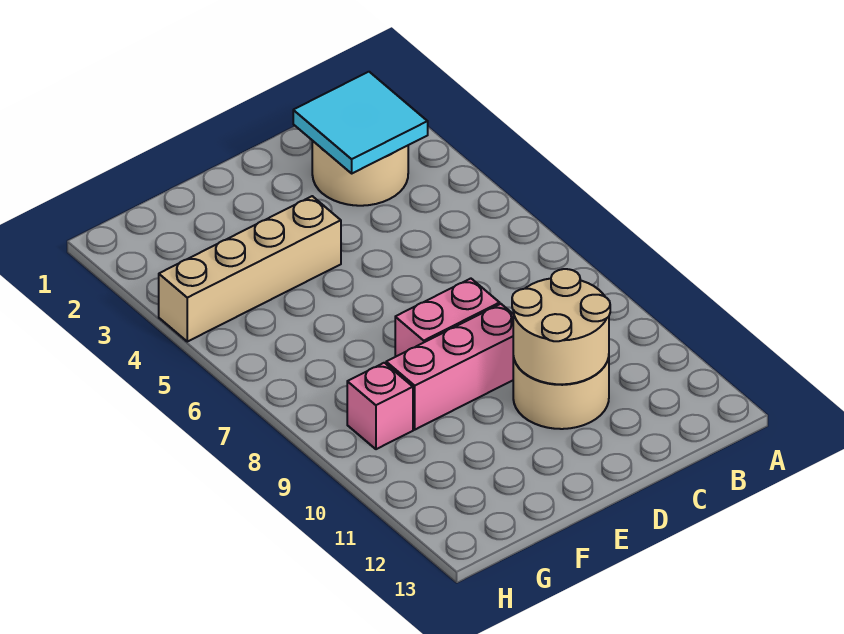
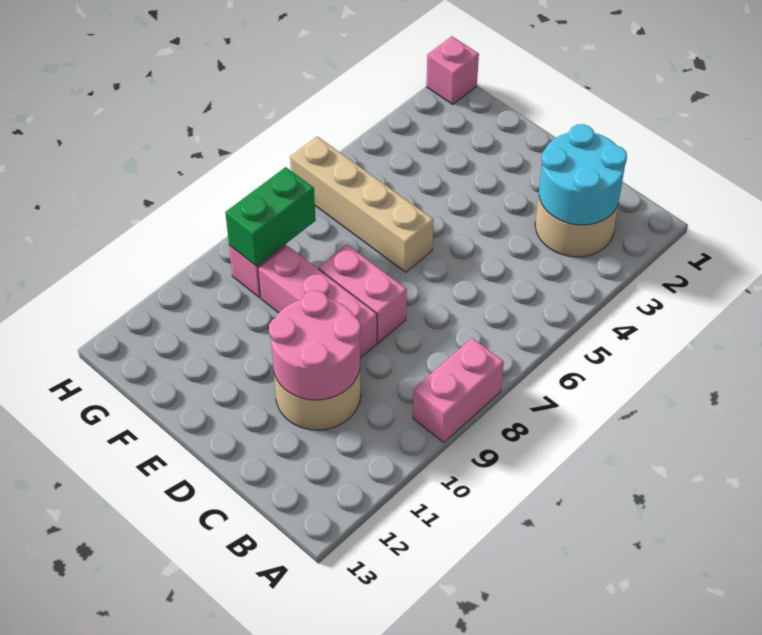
none -> pink 1x2 brick [413,338,504,442]
cyan 2x2 tile [293,72,428,173] -> cyan 2x2 round brick [539,124,627,225]
tan 2x2 round brick [512,269,610,384] -> pink 2x2 round brick [269,291,361,400]
tan 1x4 brick [159,196,341,342] -> tan 1x4 brick moved to [290,136,433,272]
none -> green 1x2 brick [225,167,316,266]
none -> pink 1x1 brick [426,36,479,105]

